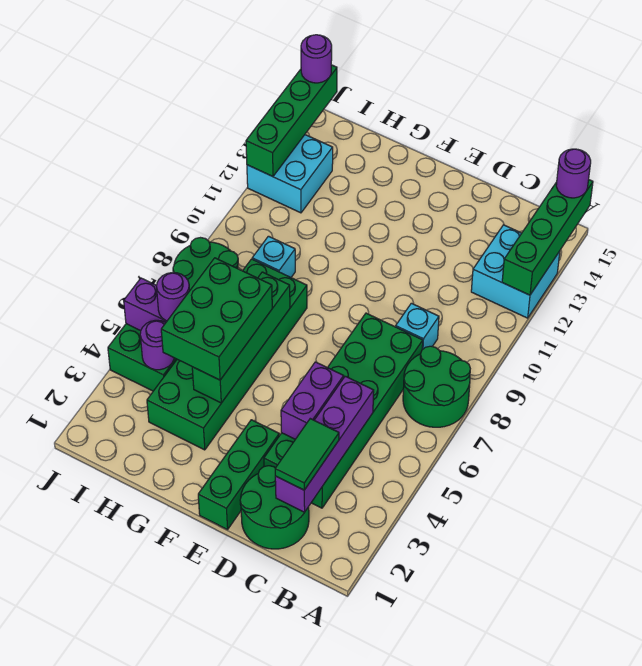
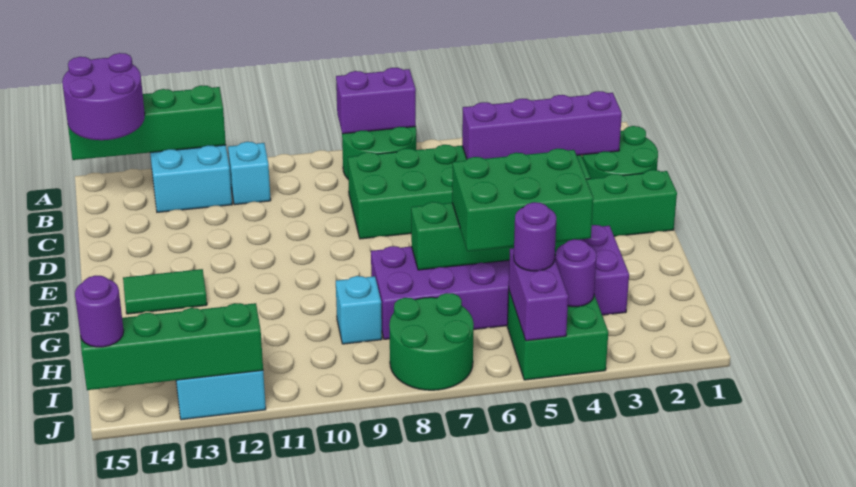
purple 1x1 round brick [556,149,591,198] -> purple 2x2 round brick [62,53,145,140]
green 1x2 tile [275,419,339,490] -> green 1x2 tile moved to [123,269,207,314]
cyan 1x1 brick [396,303,439,350] -> cyan 1x1 brick moved to [228,142,271,205]
purple 1x2 brick [281,362,344,439] -> purple 1x2 brick moved to [336,68,416,134]
green 2x6 brick [147,259,307,450] -> purple 2x6 brick [371,225,629,339]

